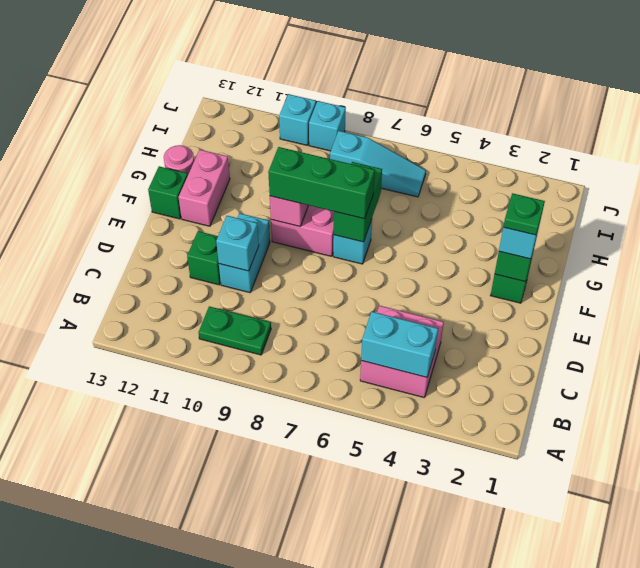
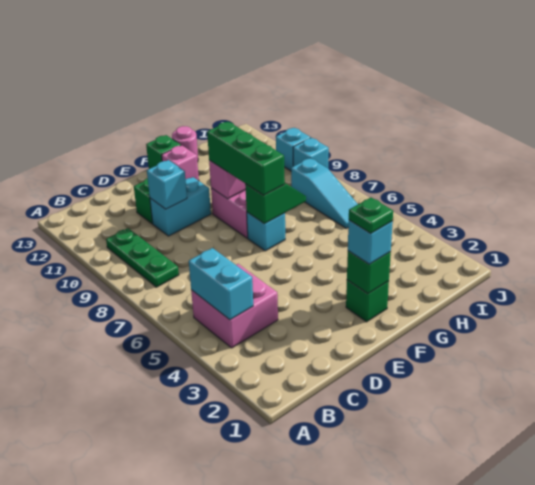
green 1x2 plate [198,306,271,355] -> green 1x3 plate [106,228,179,287]
green 1x2 brick [334,162,382,242] -> green 1x2 slope [245,183,306,224]
pink 1x2 brick [179,150,230,226] -> pink 1x1 brick [162,145,199,181]

